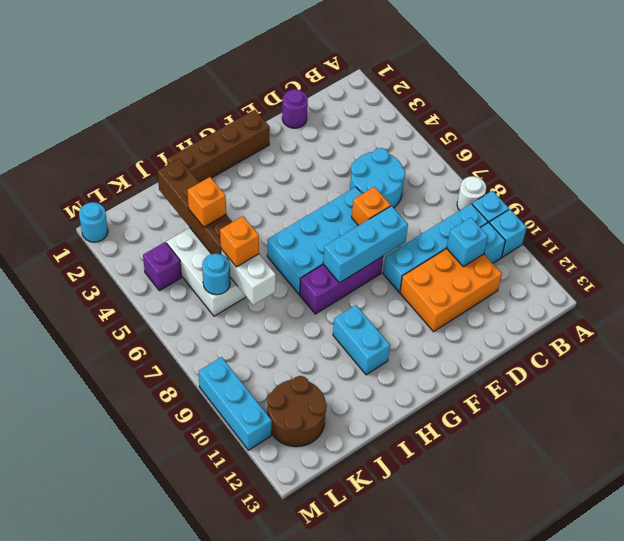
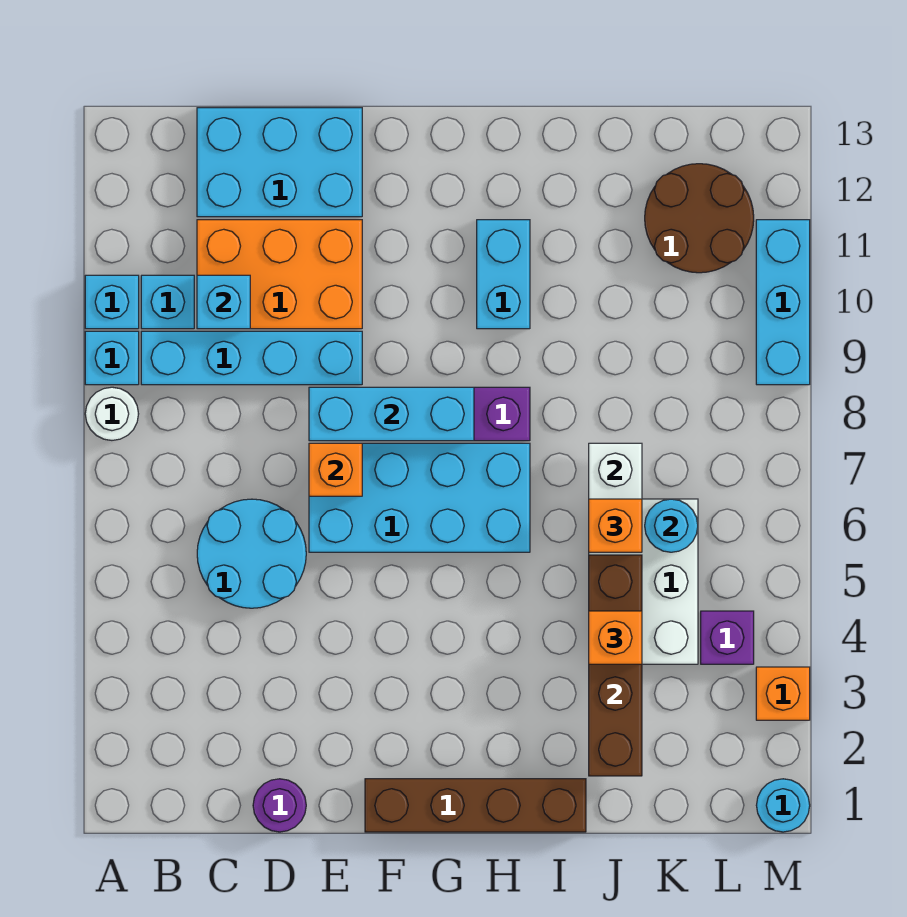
none -> cyan 2x3 brick [197,108,362,217]
none -> orange 1x1 brick [756,667,810,720]

